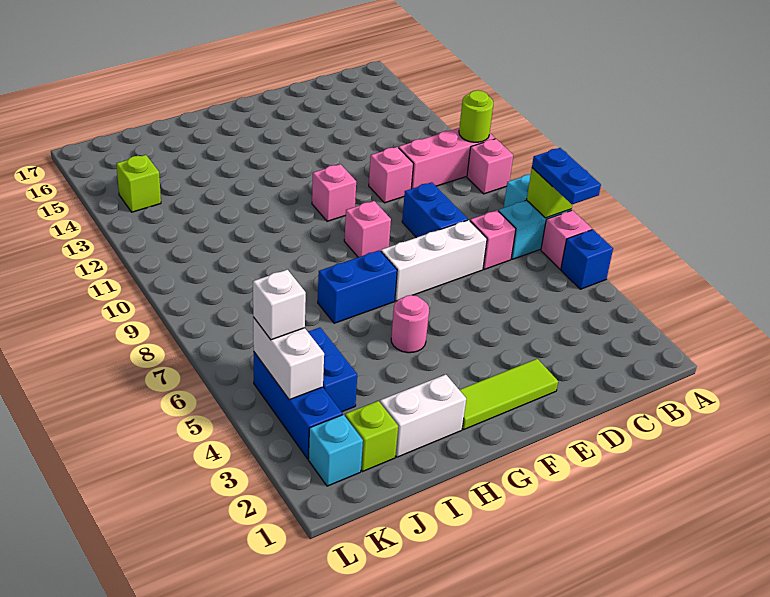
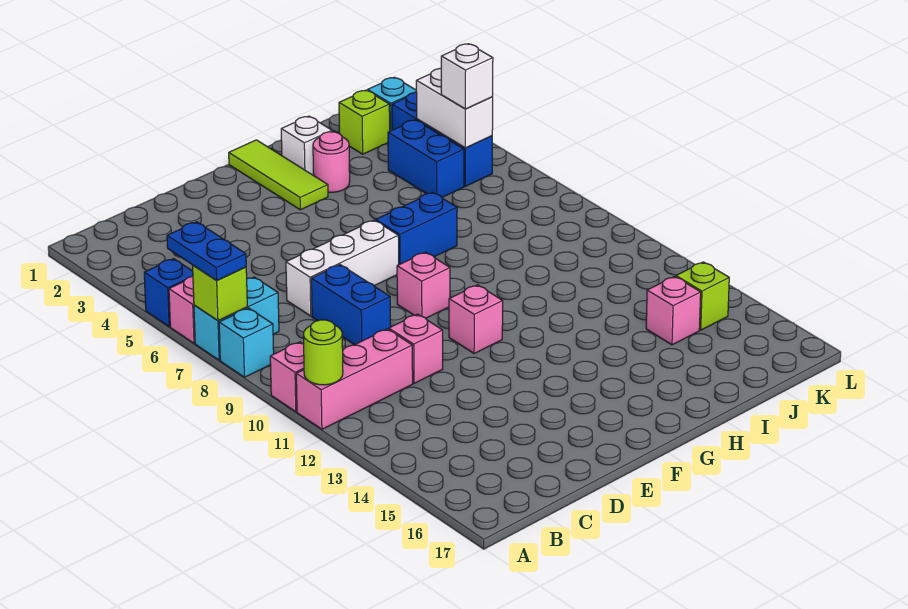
pink 1x1 brick [470,210,516,270] -> pink 1x1 brick moved to [646,276,701,345]
lime 1x3 tile [460,359,558,429] -> lime 1x3 tile turned to [229,140,328,210]
pink 1x1 round brick [391,295,429,353] -> pink 1x1 round brick moved to [313,132,350,192]
white 1x2 brick [380,375,466,457] -> white 1x1 brick [281,116,332,175]

